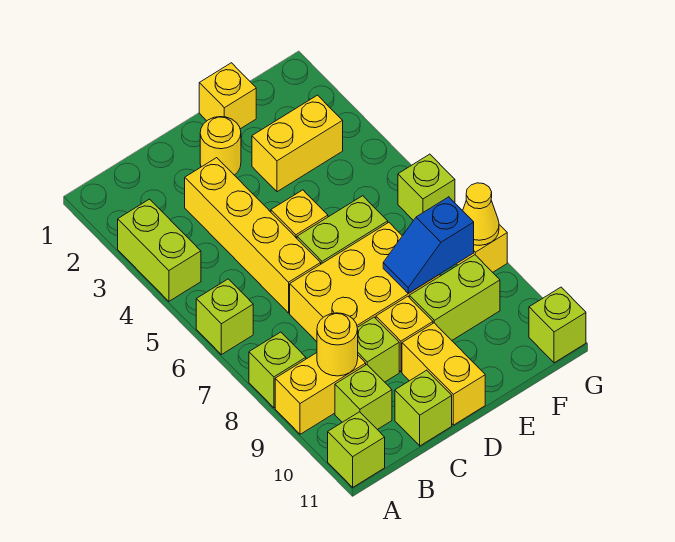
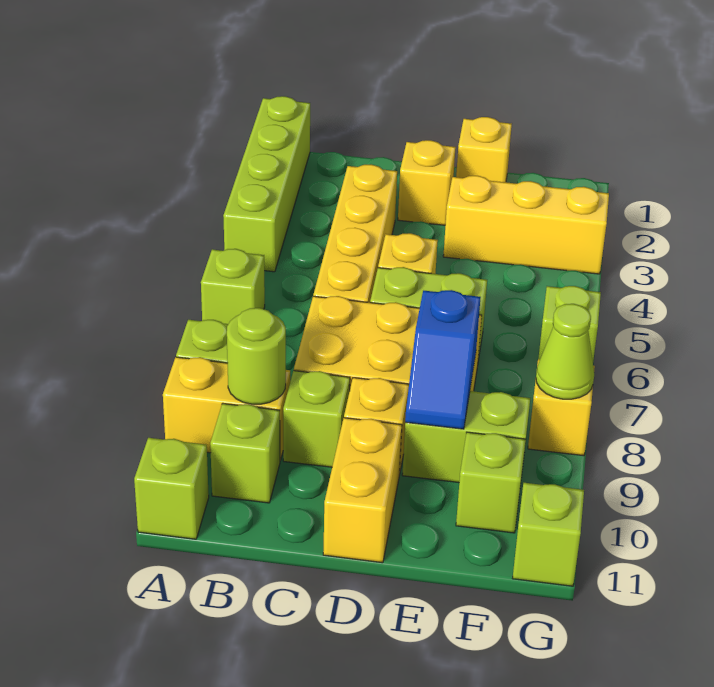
lime 1x2 brick [118,199,201,301] -> lime 1x4 brick [223,96,310,272]
yellow 1x1 round brick [317,313,358,376] -> lime 1x1 round brick [227,308,286,404]
lime 1x1 brick [395,370,452,446] -> lime 1x1 brick moved to [456,432,525,533]
yellow 1x1 round brick [200,117,241,175] -> yellow 1x1 brick [398,140,456,225]
yellow 1x2 brick [252,95,343,192] -> yellow 1x3 brick [443,176,609,274]
blue 1x2 slope [383,197,474,293] -> blue 1x2 slope turned to [405,290,481,429]
yellow 1x1 cone [463,183,499,245] -> lime 1x1 cone [536,304,594,399]

